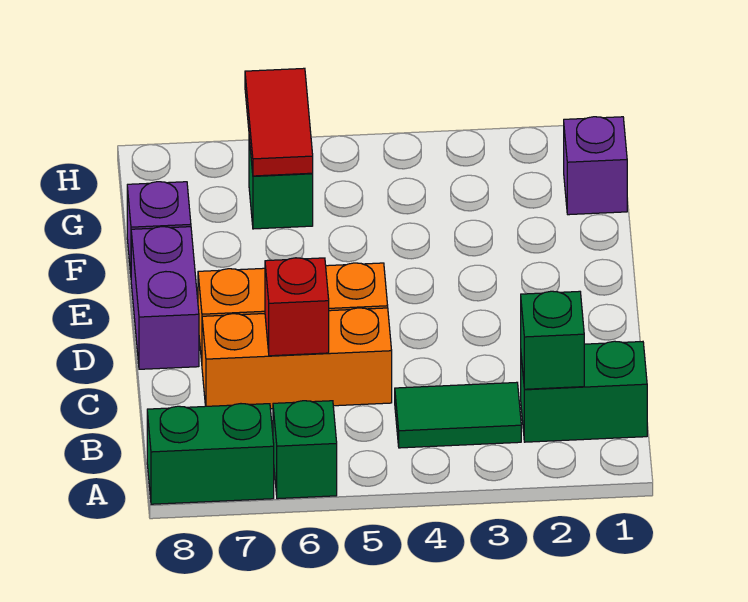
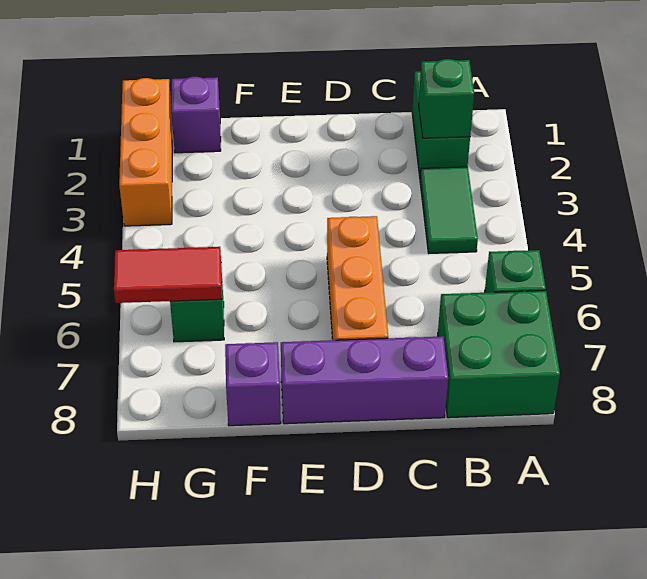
green 1x2 brick [147,404,274,504] -> green 2x2 brick [438,291,560,418]
orange 1x3 brick [202,308,392,409] -> orange 1x3 brick moved to [119,78,172,226]
red 1x1 brick [265,258,329,356] -> none
purple 1x2 brick [131,227,199,369] -> purple 1x3 brick [281,336,448,424]

